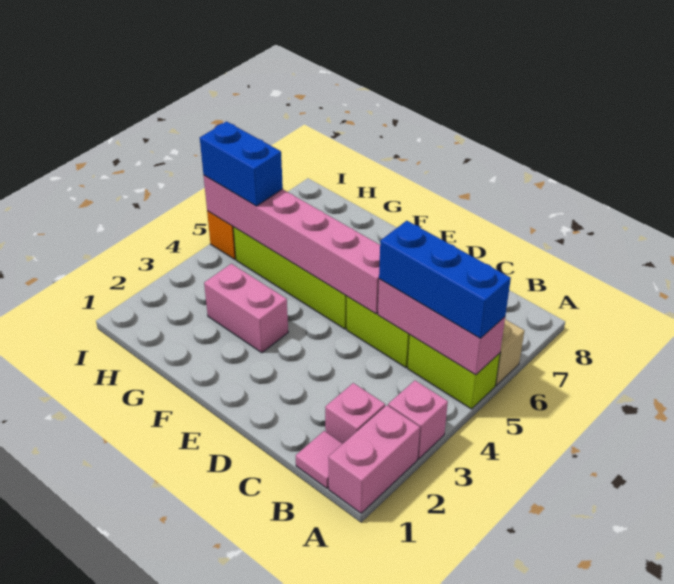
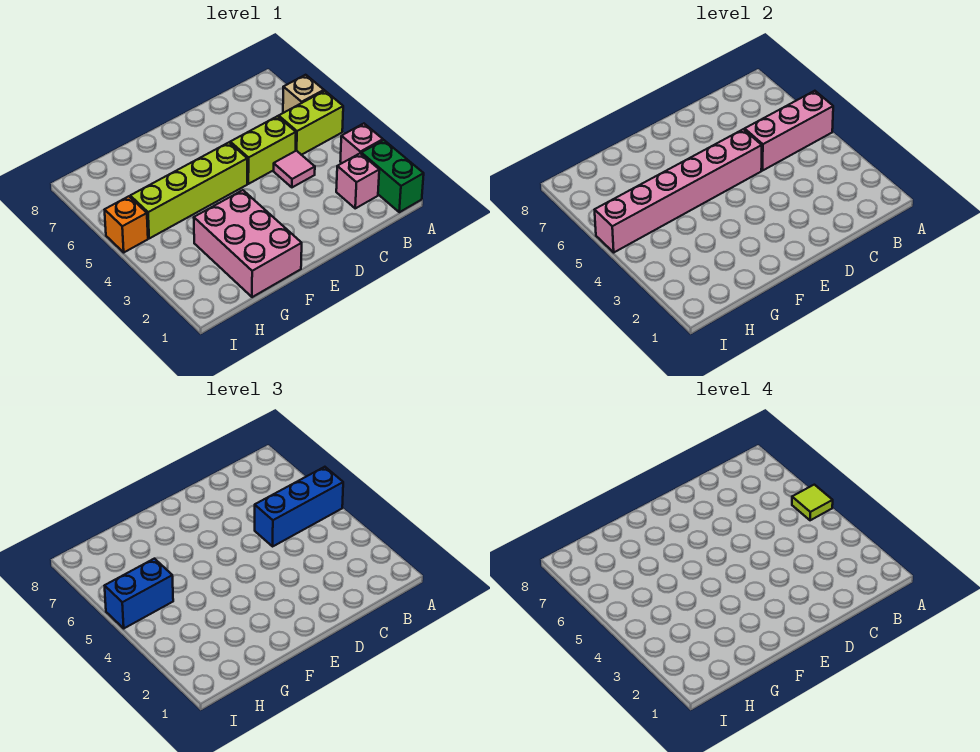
pink 1x2 brick [328,405,420,513] -> green 1x2 brick [361,140,424,212]
none -> lime 1x1 tile [792,485,833,520]
pink 1x1 tile [296,431,343,488] -> pink 1x1 tile moved to [274,151,315,187]
pink 1x2 brick [204,264,288,353] -> pink 2x3 brick [194,190,302,297]

